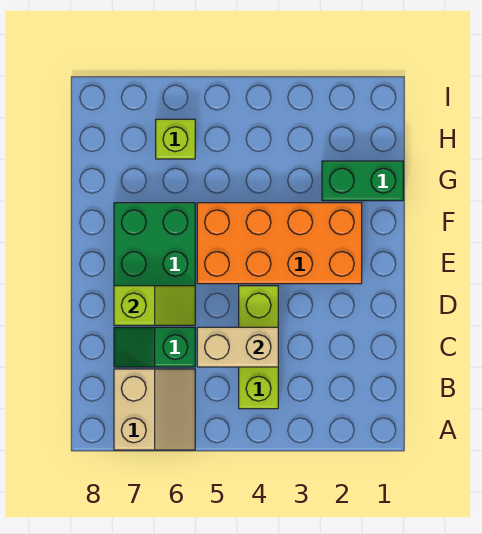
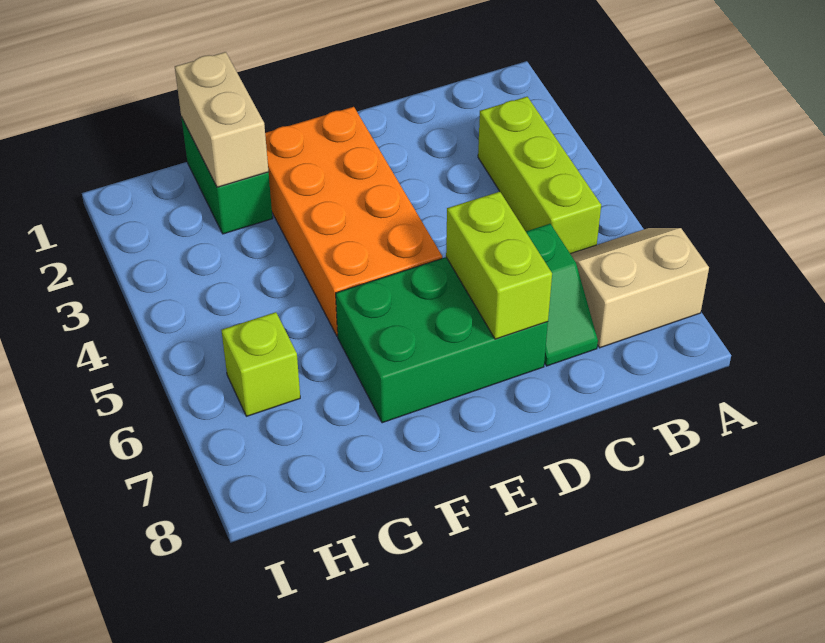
lime 1x3 brick [239,286,278,409] -> lime 1x3 brick turned to [478,97,601,254]
tan 1x2 brick [197,327,278,367] -> tan 1x2 brick moved to [175,52,269,187]
lime 1x2 slope [114,286,195,325] -> lime 1x2 brick [446,192,552,339]

